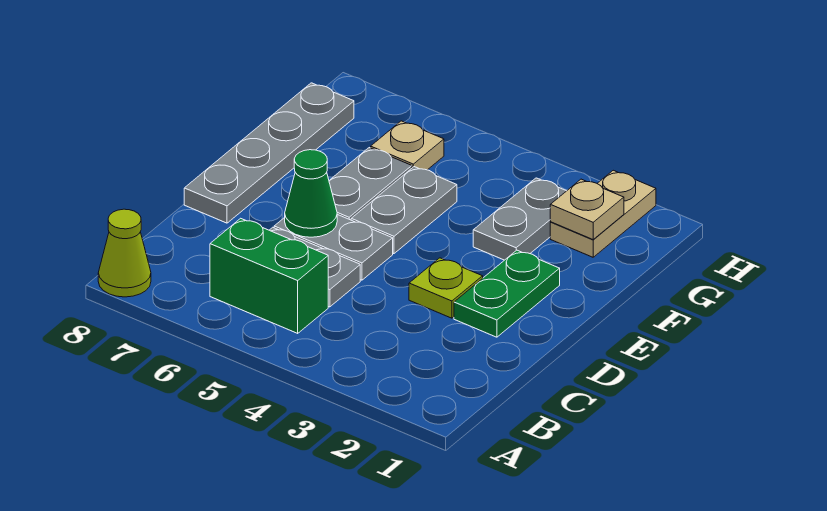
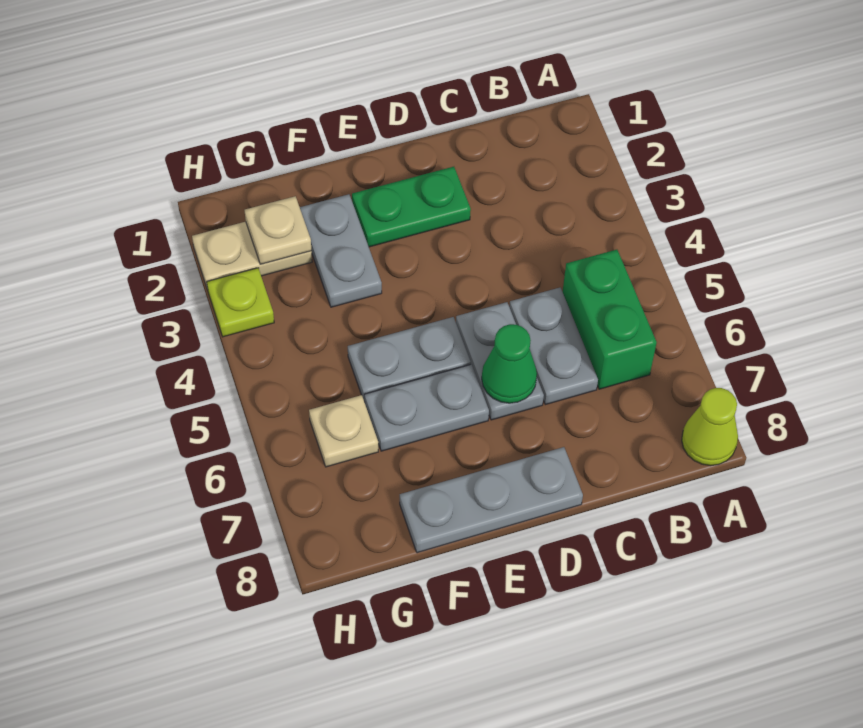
lime 1x1 plate [409,258,483,318] -> lime 1x1 plate moved to [207,268,274,337]
grey 1x4 plate [184,83,354,223] -> grey 1x3 plate [400,447,583,553]
grey 1x2 plate [473,178,566,260] -> grey 1x2 plate turned to [300,194,382,307]

